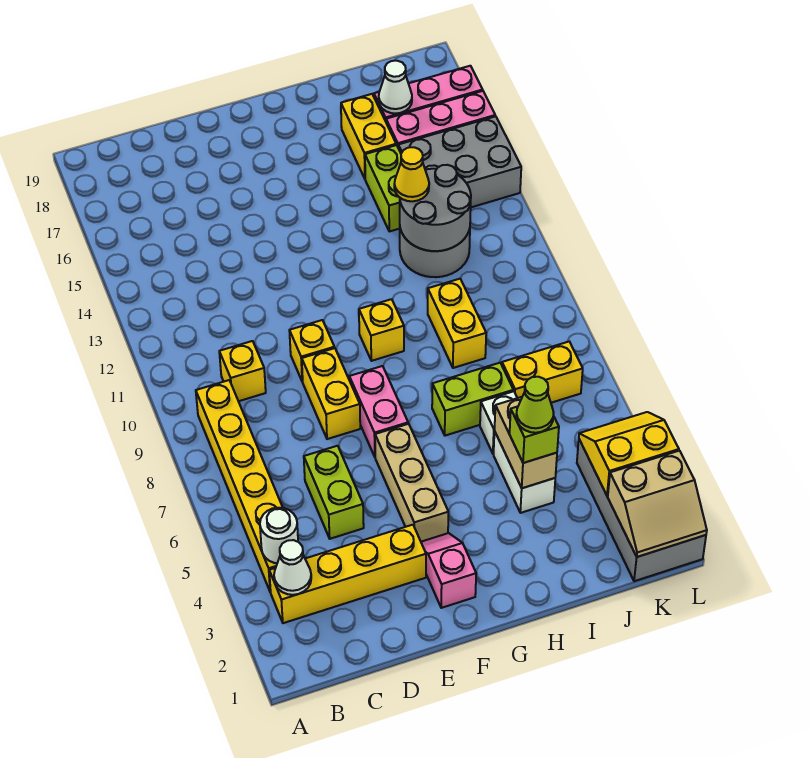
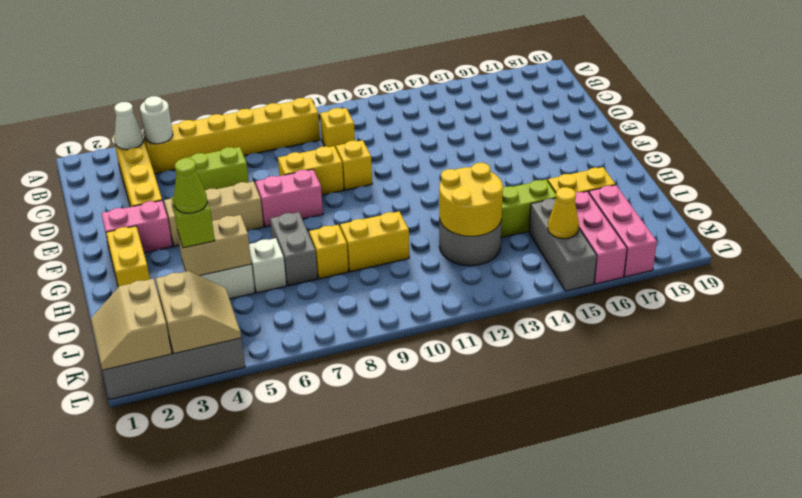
pink 1x2 slope [421,533,476,608] -> pink 1x2 brick [101,201,173,255]
yellow 1x1 brick [359,299,404,361] -> yellow 1x1 brick moved to [309,225,349,279]
lime 1x2 brick [432,363,513,436] -> grey 1x2 brick [270,212,318,286]
grey 2x2 round brick [400,165,471,251] -> yellow 2x2 round brick [439,163,503,236]
yellow 1x1 cone [394,147,429,201] -> yellow 1x1 cone moved to [548,187,579,239]
yellow 1x2 brick [502,342,583,403] -> yellow 1x2 brick moved to [106,226,150,287]
grey 2x3 brick [398,116,521,207] -> grey 1x3 brick [529,198,597,291]
white 1x1 cone [379,61,412,113] -> none
yellow 2x2 slope [579,412,679,496] -> tan 2x2 slope [156,271,241,354]

